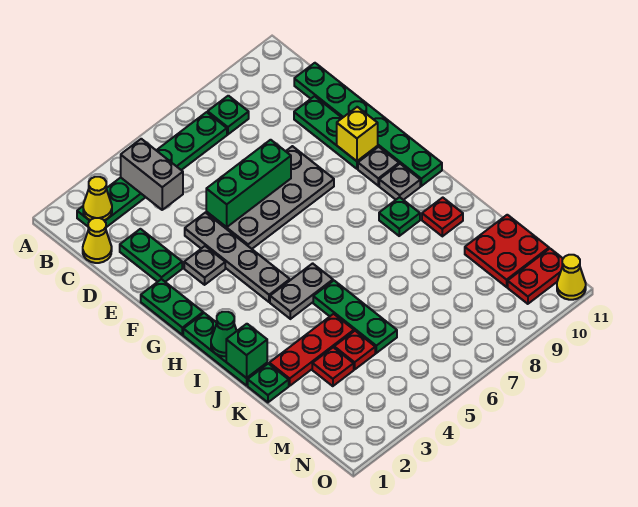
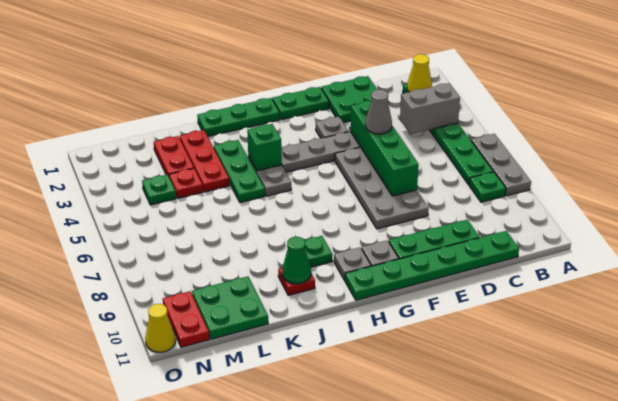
none -> grey 1x3 plate [471,134,531,196]
yellow 1x1 cone [83,218,112,263] -> none
green 1x2 plate [120,229,182,282] -> green 2x2 plate [321,76,377,123]
green 1x3 brick [206,140,291,227] -> green 1x4 brick [350,101,419,196]
none -> grey 1x1 cone [365,89,392,134]
yellow 1x1 brick [337,107,378,161] -> none
green 1x1 cone [211,312,237,356] -> green 1x1 cone moved to [282,237,311,284]
green 1x1 brick [226,324,267,378] -> green 1x1 brick moved to [247,124,282,171]
green 1x3 plate [313,281,397,353] -> green 1x3 plate turned to [214,140,265,203]
green 1x1 plate [248,364,289,402] -> green 1x1 plate moved to [142,175,176,205]
red 1x1 plate [312,347,354,386] -> red 1x2 plate [154,136,194,176]
red 2x2 plate [465,215,549,287] -> green 2x2 plate [192,276,268,339]

